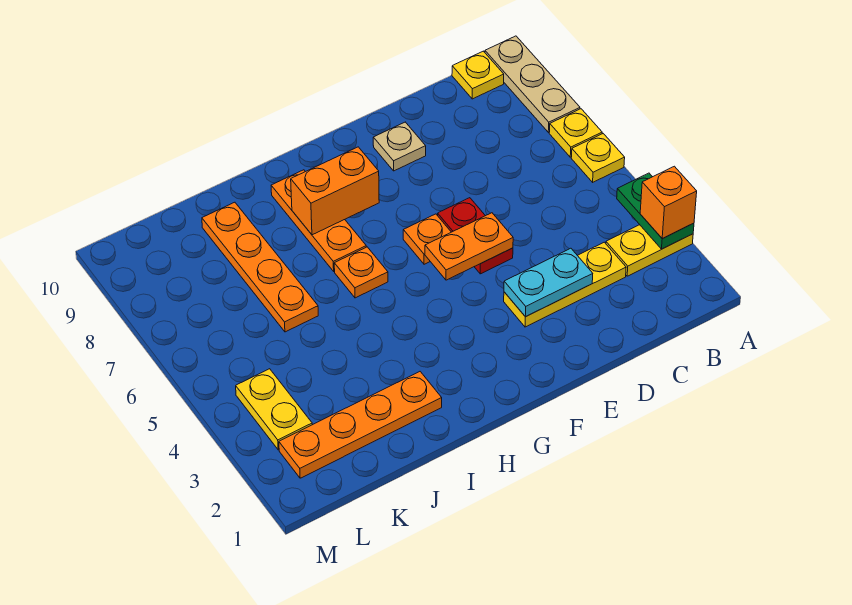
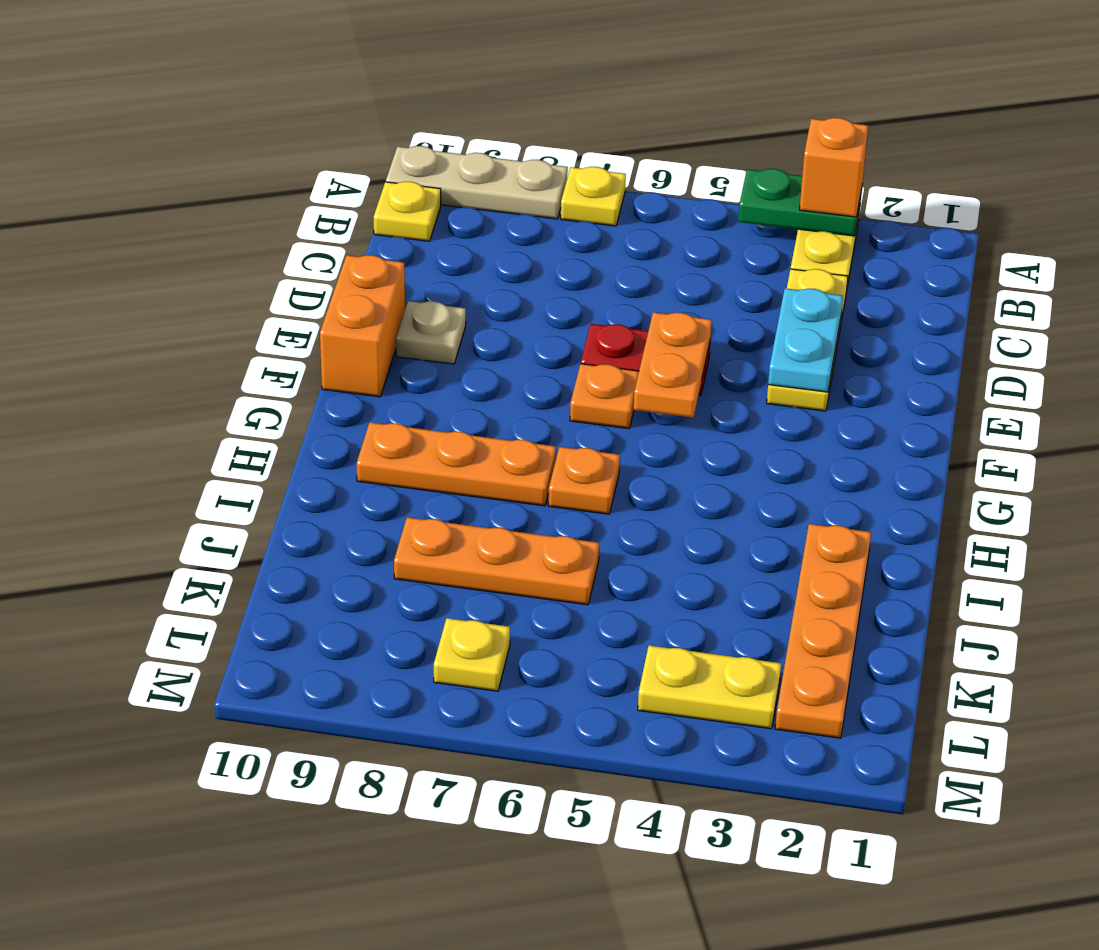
yellow 1x1 plate [571,134,625,182] -> yellow 1x1 plate moved to [434,618,510,691]
orange 1x2 brick [291,147,379,235] -> orange 1x2 brick moved to [320,255,405,397]
orange 1x4 plate [202,202,318,332] -> orange 1x3 plate [394,517,599,605]

